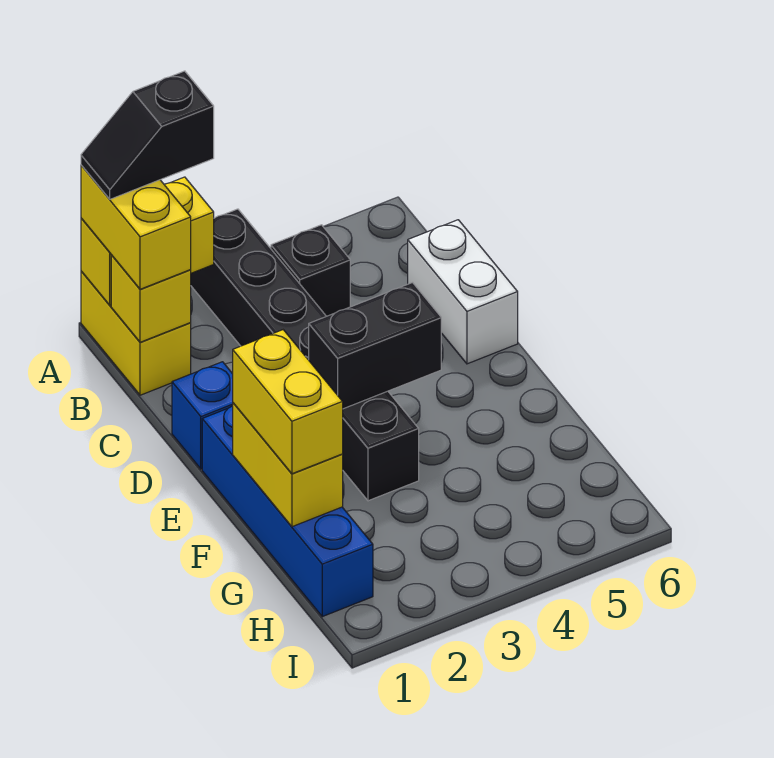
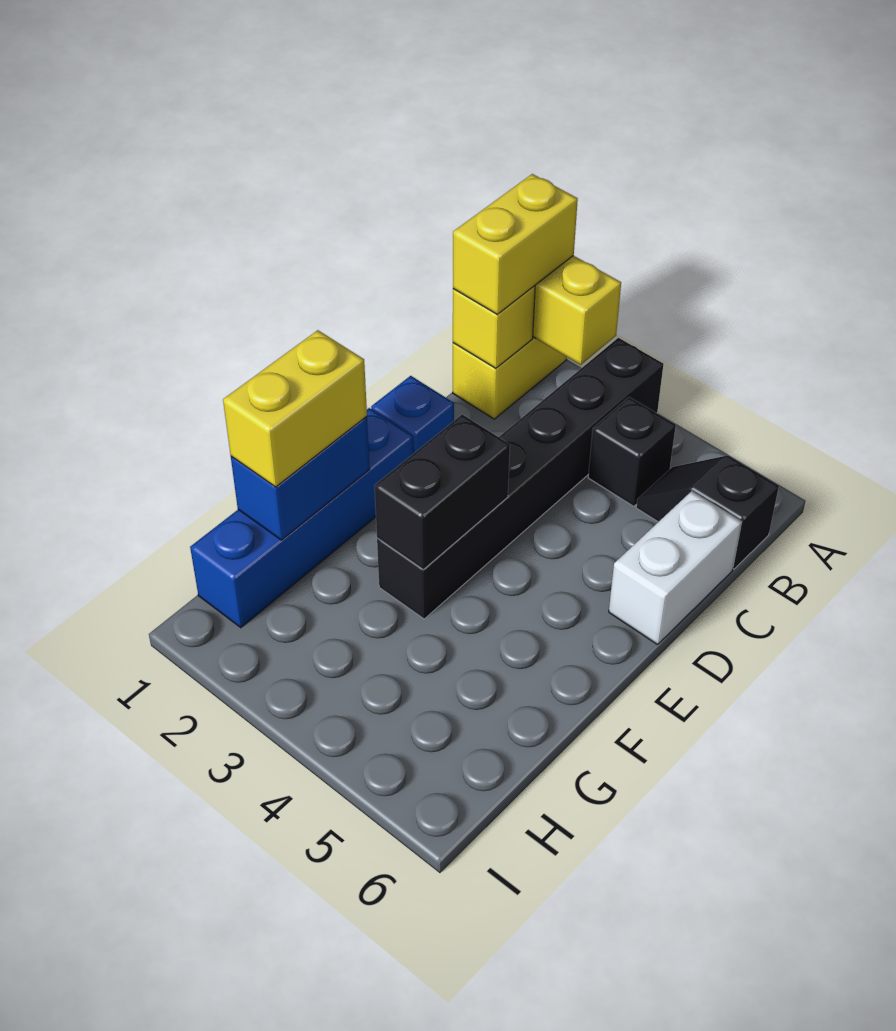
black 1x2 slope [81,71,214,199] -> black 1x2 slope moved to [636,456,779,569]
black 1x2 brick [309,283,441,409] -> black 1x2 brick turned to [375,414,510,570]
yellow 1x2 brick [233,403,343,527] -> blue 1x2 brick [231,417,370,540]

